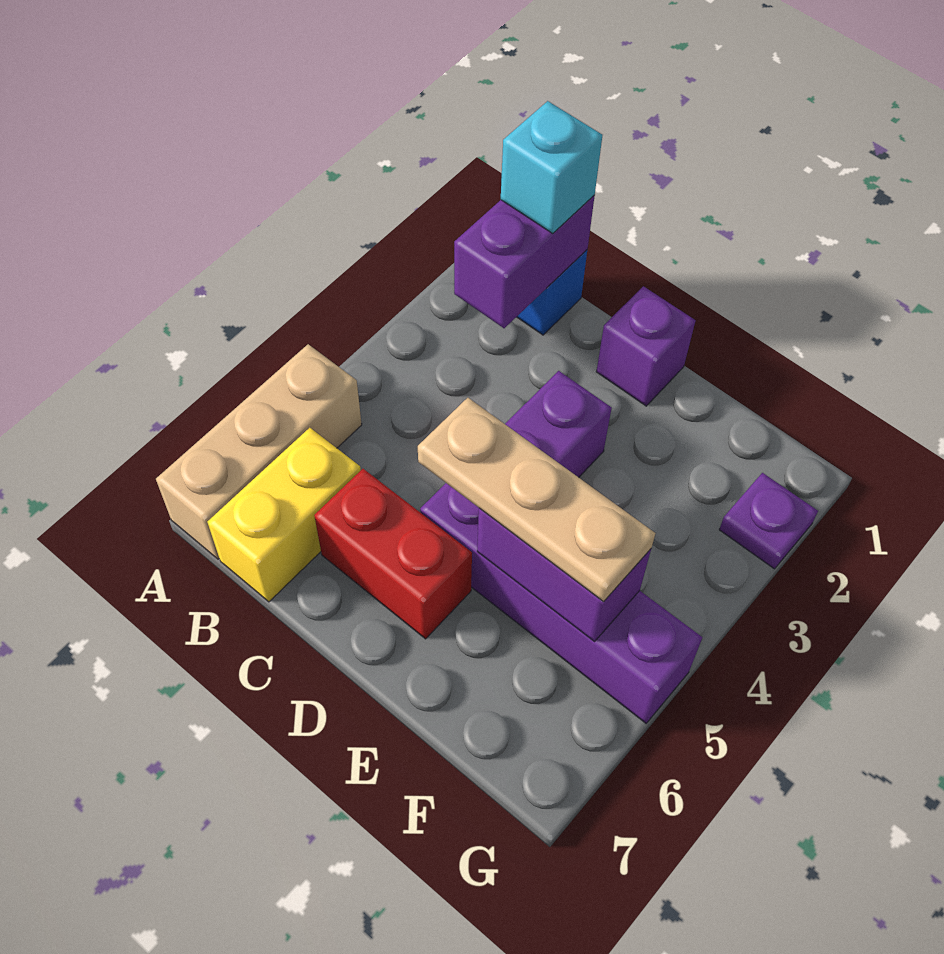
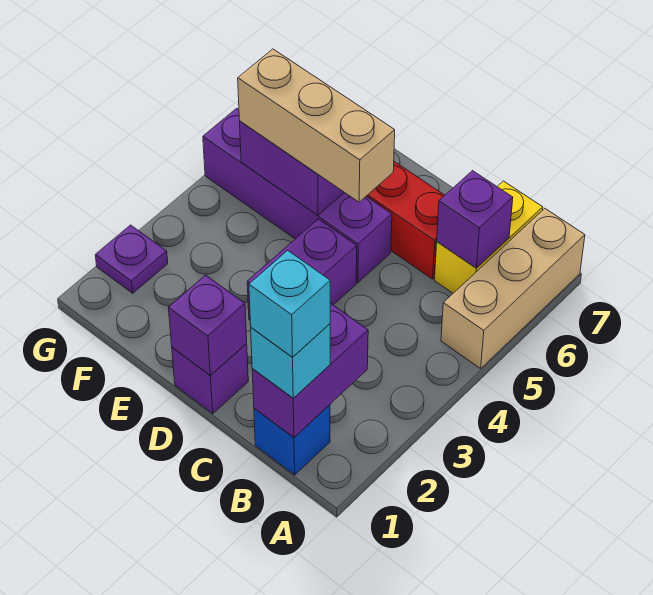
none -> cyan 1x1 brick [249,250,330,357]
none -> purple 1x1 brick [437,171,513,268]
none -> purple 1x1 brick [168,275,247,376]
tan 1x3 plate [418,398,655,602] -> tan 1x3 brick [238,49,395,202]

